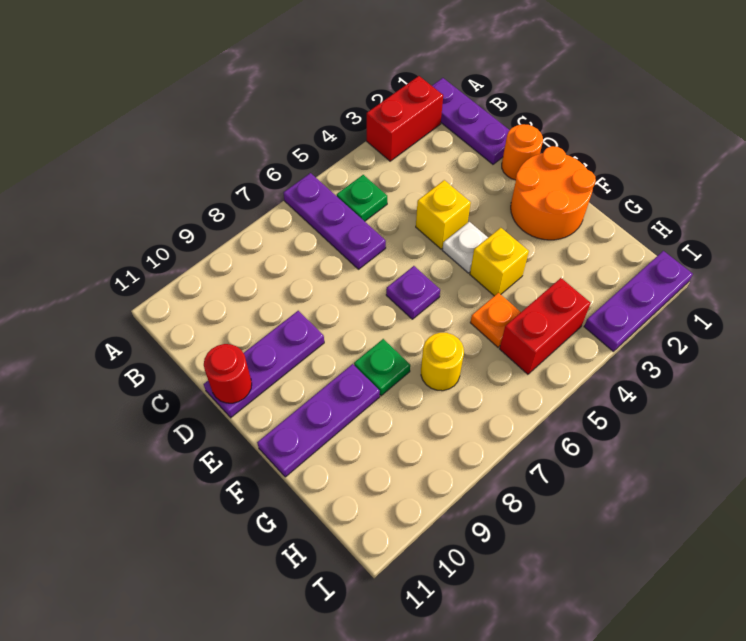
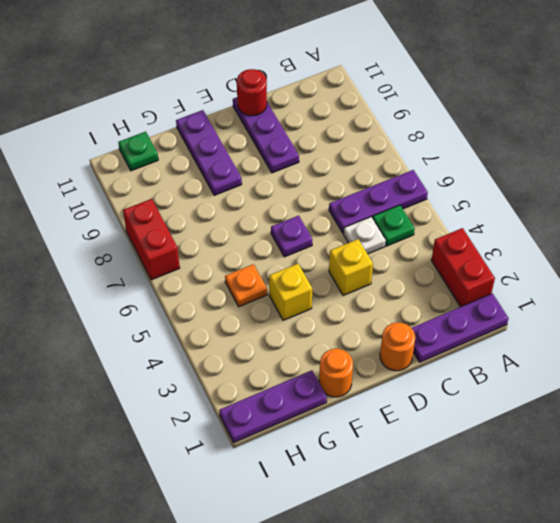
orange 2x2 round brick [511,146,596,240] -> orange 1x1 round brick [319,349,353,397]
white 1x1 plate [442,222,488,273] -> white 1x1 plate moved to [343,217,386,254]
green 1x1 plate [354,339,410,396] -> green 1x1 plate moved to [118,132,158,171]
yellow 1x1 round brick [421,333,464,391] -> none
red 1x2 brick [500,278,590,374] -> red 1x2 brick moved to [123,199,180,280]
purple 1x3 plate [584,251,693,352] -> purple 1x3 plate turned to [219,370,327,443]

